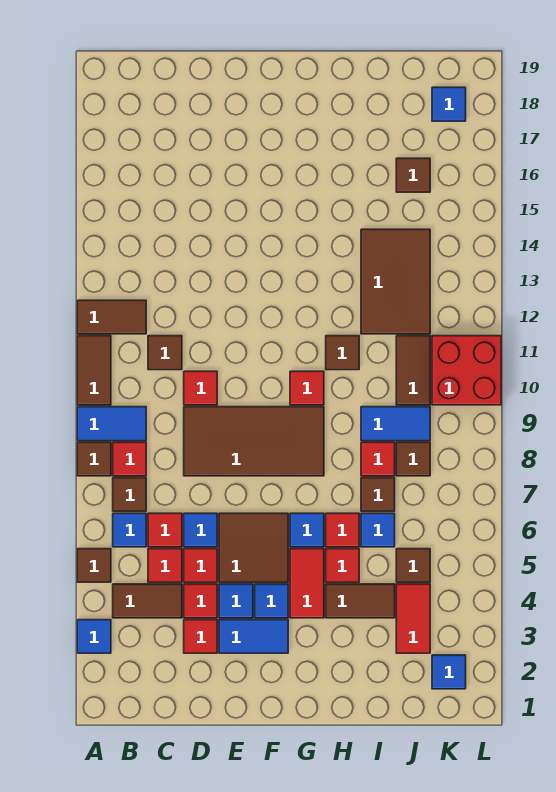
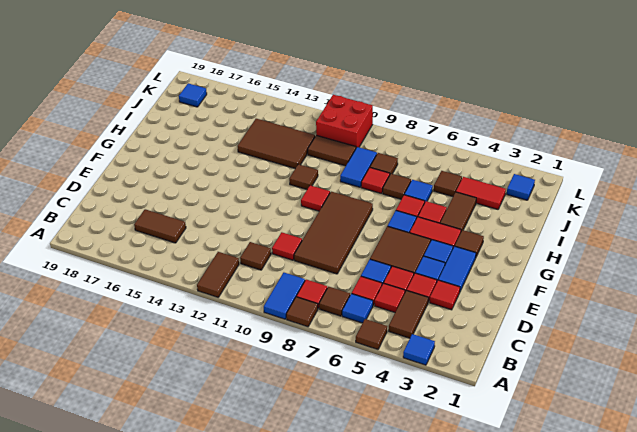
brown 1x2 tile [77,336,111,405] -> brown 1x2 tile moved to [134,209,186,243]
brown 1x1 tile [396,158,430,192] -> brown 1x1 tile moved to [455,230,484,257]

